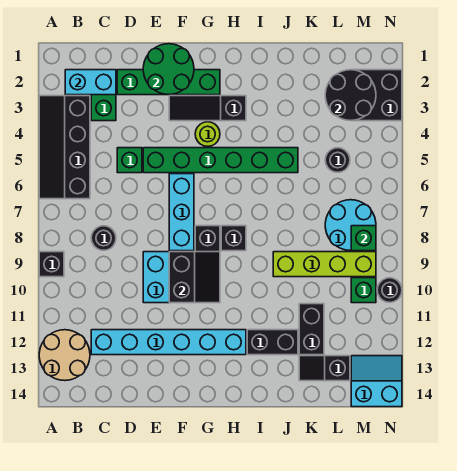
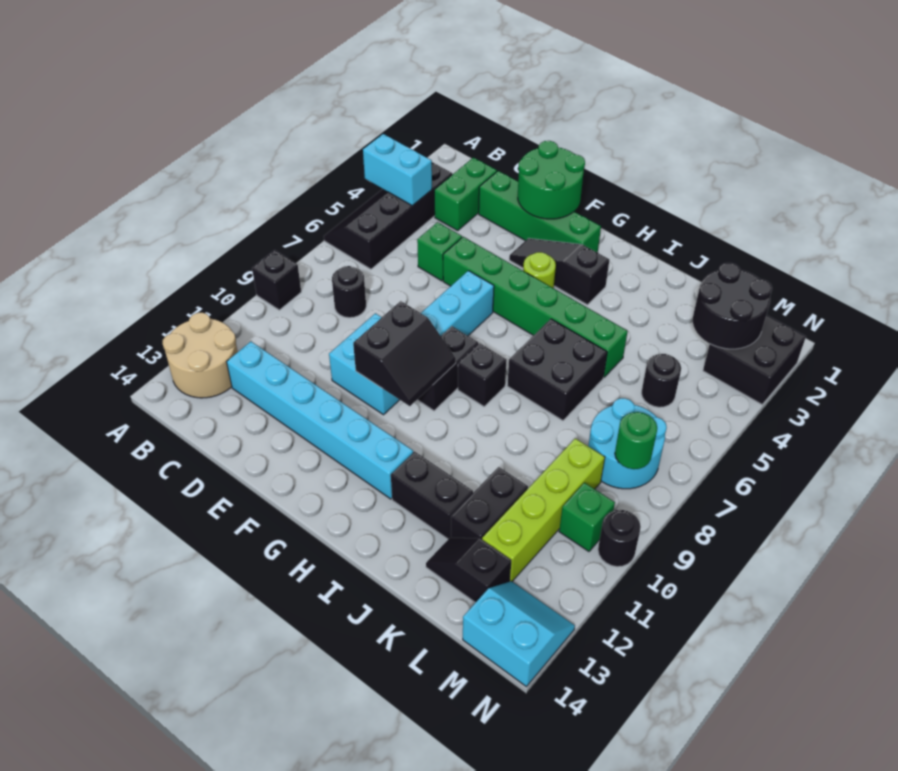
cyan 1x2 brick [65,70,116,95] -> cyan 1x2 brick moved to [363,134,432,206]
none -> black 2x2 brick [507,319,607,420]
lime 1x4 brick [273,252,376,277] -> lime 1x4 brick turned to [482,438,605,581]
green 1x1 brick [351,226,376,251] -> green 1x1 round brick [615,412,657,469]

